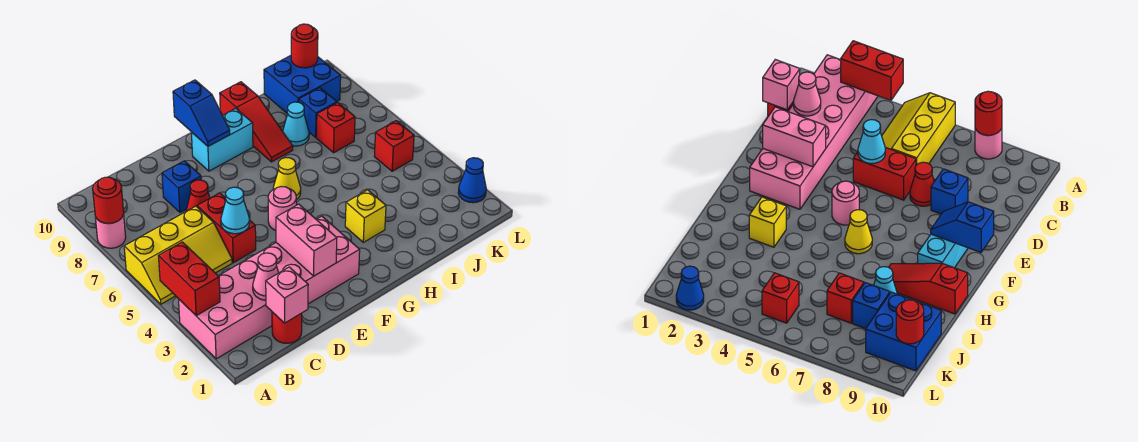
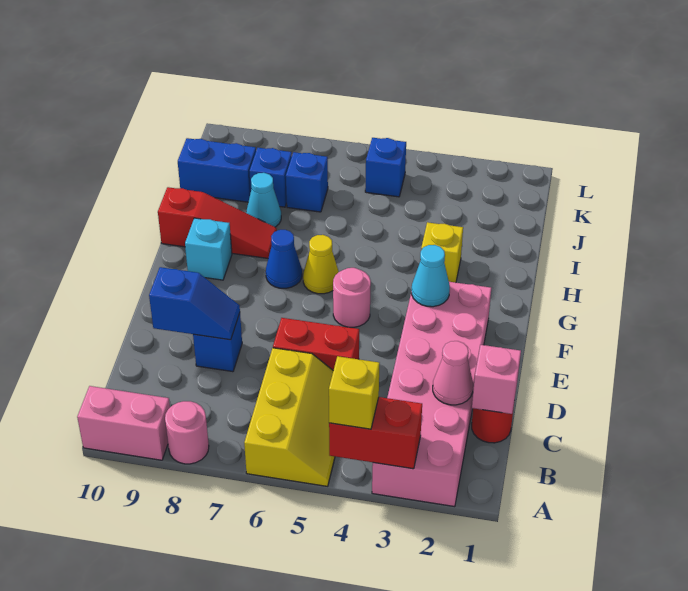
none -> yellow 1x1 brick [329,356,380,429]
red 1x1 round brick [93,177,124,223] -> none
cyan 1x1 cone [221,187,250,234] -> cyan 1x1 cone moved to [412,245,450,307]
red 1x1 cone [186,180,210,211] -> none
pink 1x2 brick [276,204,337,276] -> pink 1x2 brick moved to [77,386,170,460]
cyan 1x2 brick [191,109,253,171] -> cyan 1x1 brick [185,218,232,280]
blue 1x2 slope [173,80,230,146] -> blue 1x2 slope moved to [149,267,240,340]
red 1x1 brick [317,103,355,153] -> blue 1x1 brick [286,152,328,212]
blue 2x2 brick [264,56,341,113] -> blue 1x2 brick [178,138,256,202]
red 1x1 brick [374,121,414,171] -> blue 1x1 brick [365,138,406,197]
red 1x1 round brick [291,24,318,68] -> none
blue 1x1 cone [458,158,486,203] -> blue 1x1 cone moved to [266,230,302,288]

